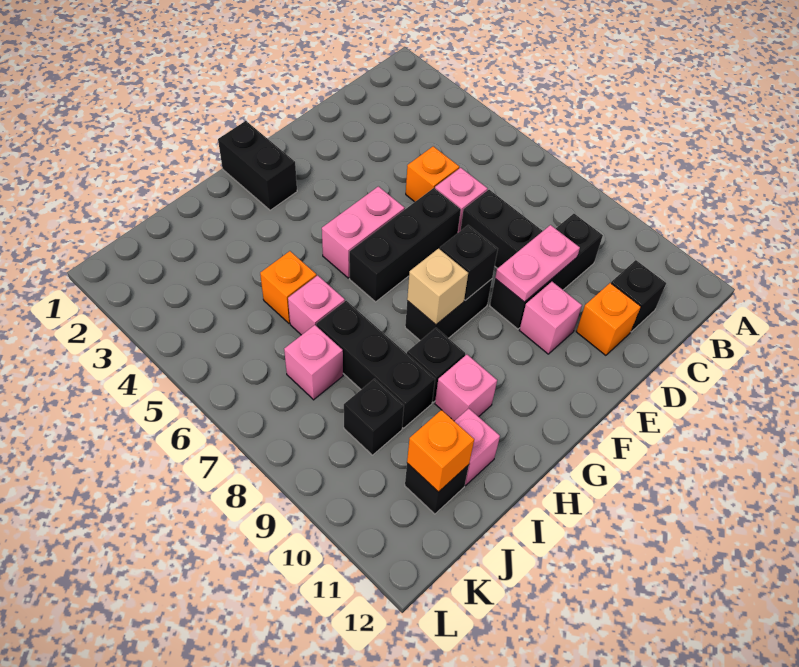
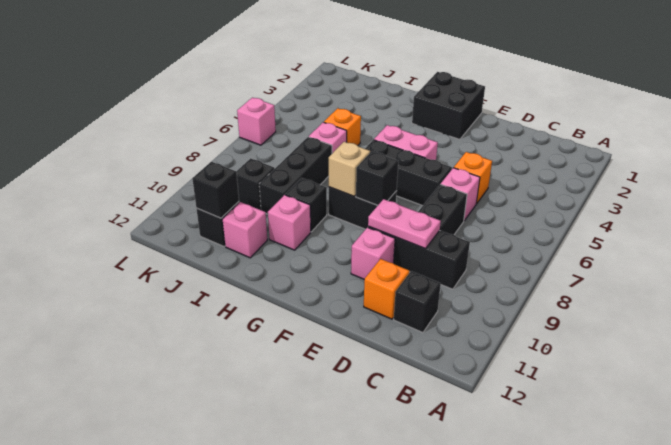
black 1x2 brick [218,121,297,210] -> black 2x2 brick [412,72,485,139]
pink 1x1 brick [284,325,343,400] -> pink 1x1 brick moved to [237,98,276,145]
orange 1x1 brick [407,410,474,492] -> black 1x1 brick [192,162,239,218]

